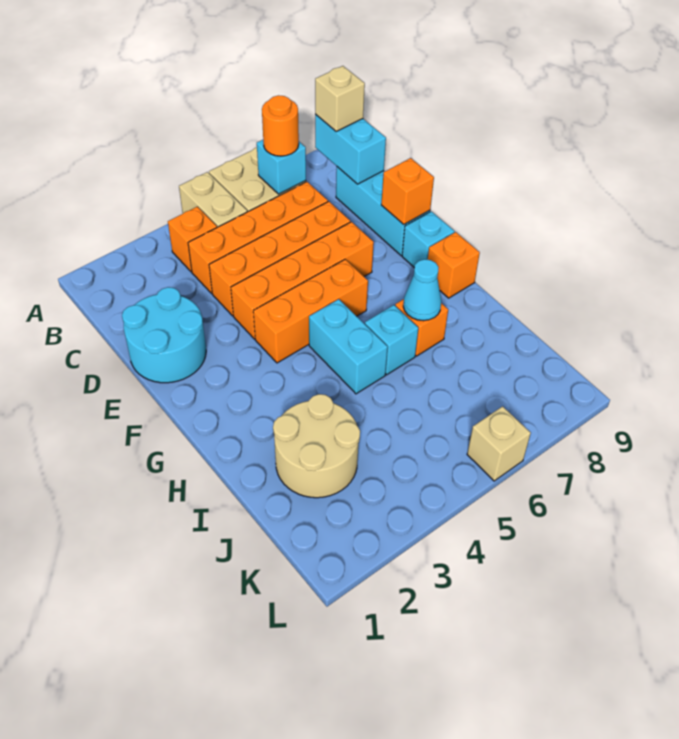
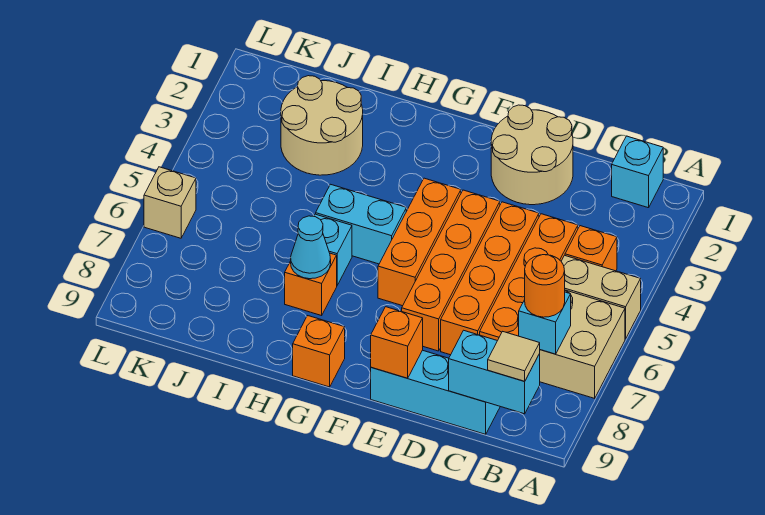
tan 1x1 brick [315,66,365,131] -> tan 1x1 tile [488,332,540,381]
cyan 2x2 round brick [122,287,206,383] -> tan 2x2 round brick [491,105,573,205]
cyan 1x1 brick [402,211,455,268] -> cyan 1x1 brick moved to [612,136,663,208]

